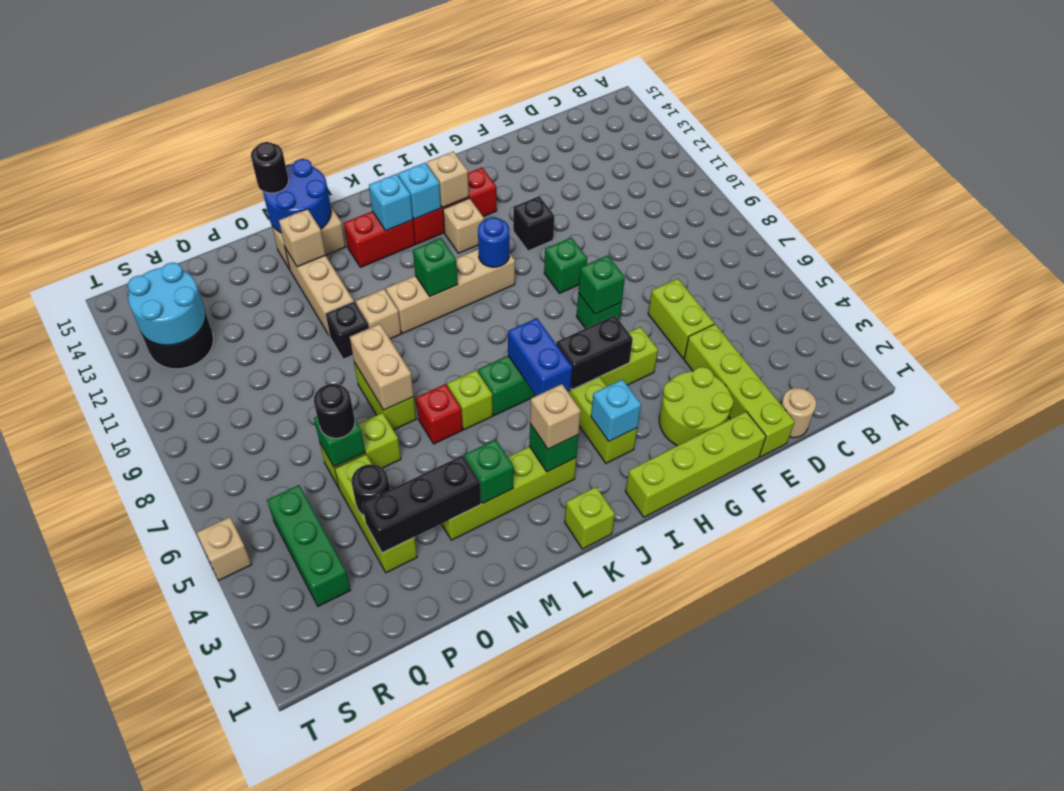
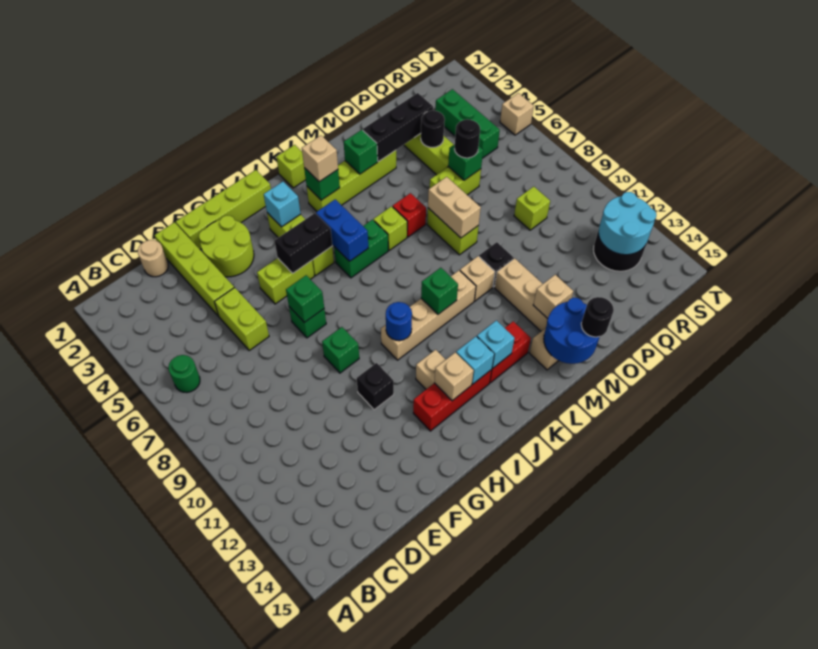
none -> green 1x1 round brick [168,355,200,393]
none -> lime 1x1 brick [514,187,550,230]

